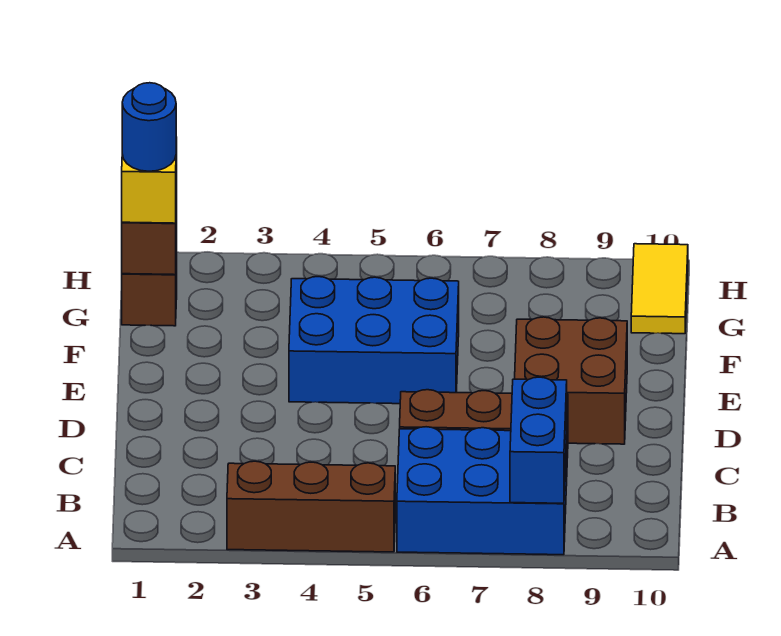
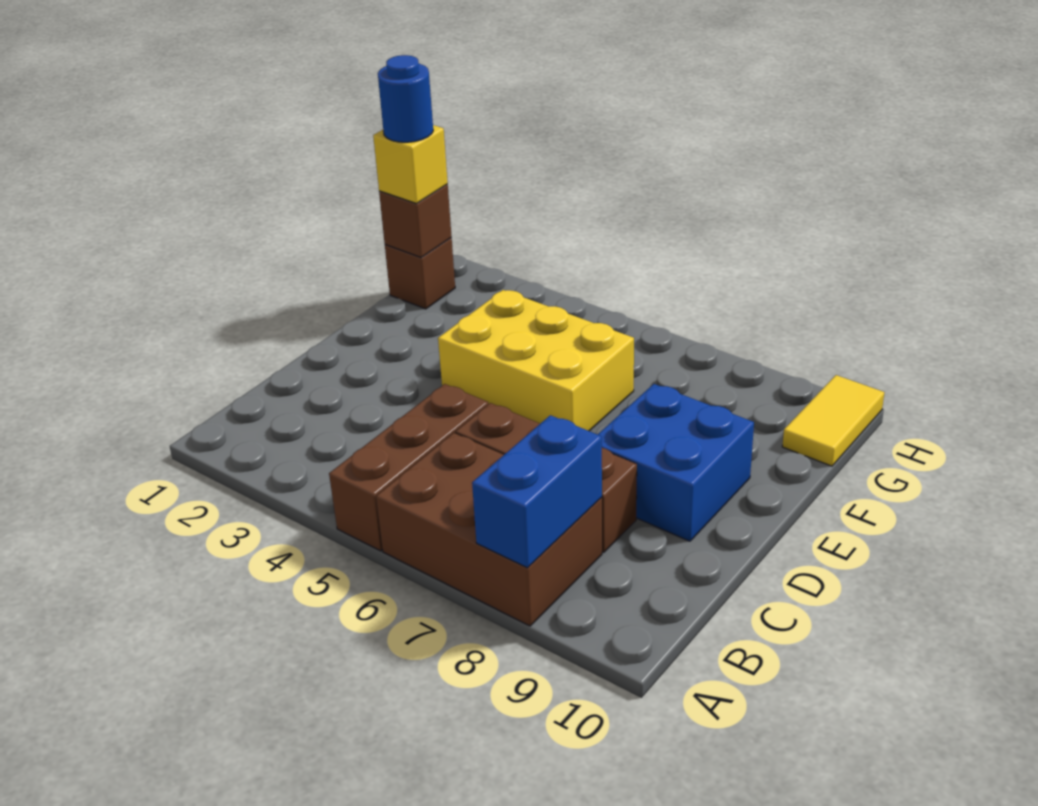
brown 1x3 brick [227,461,395,552] -> brown 1x3 brick turned to [329,384,488,551]
blue 2x3 brick [397,427,567,555] -> brown 2x3 brick [376,433,602,626]
brown 2x2 brick [515,317,627,444] -> blue 2x2 brick [598,384,754,541]
blue 2x3 brick [289,277,459,404] -> yellow 2x3 brick [438,290,634,431]

